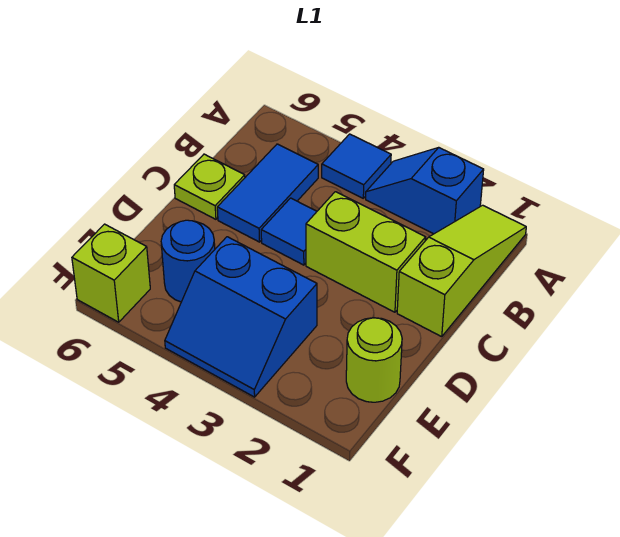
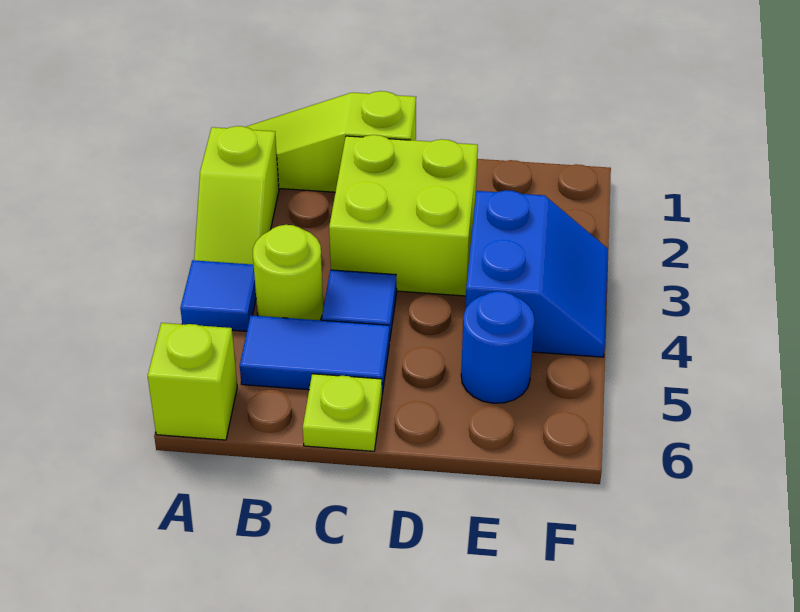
blue 1x2 slope [366,148,484,234] -> lime 1x2 slope [194,126,279,265]
lime 1x2 brick [306,192,426,312] -> lime 2x2 brick [329,135,478,296]
lime 1x1 round brick [346,318,402,402] -> lime 1x1 round brick moved to [253,225,323,320]
lime 1x1 brick [72,224,150,322] -> lime 1x1 brick moved to [148,323,237,440]

